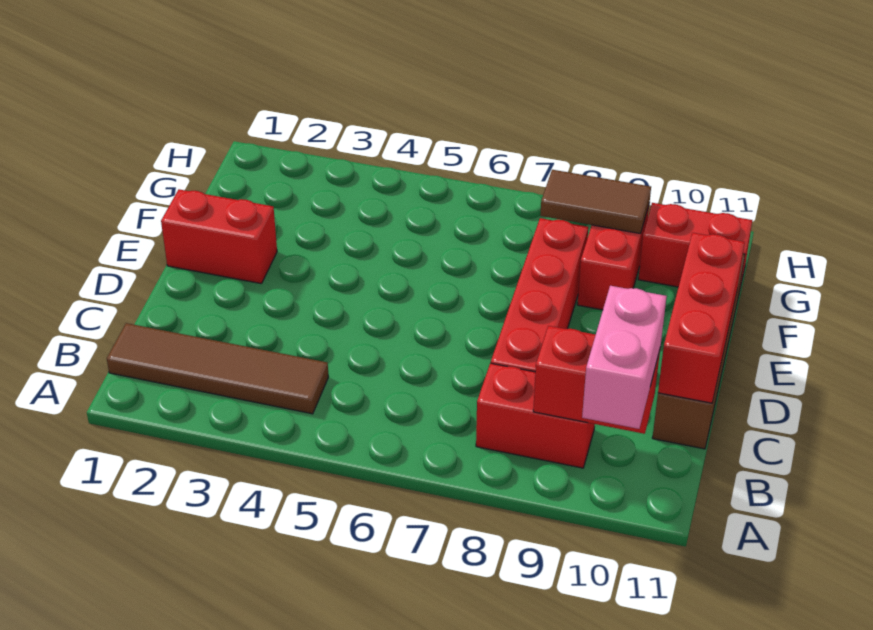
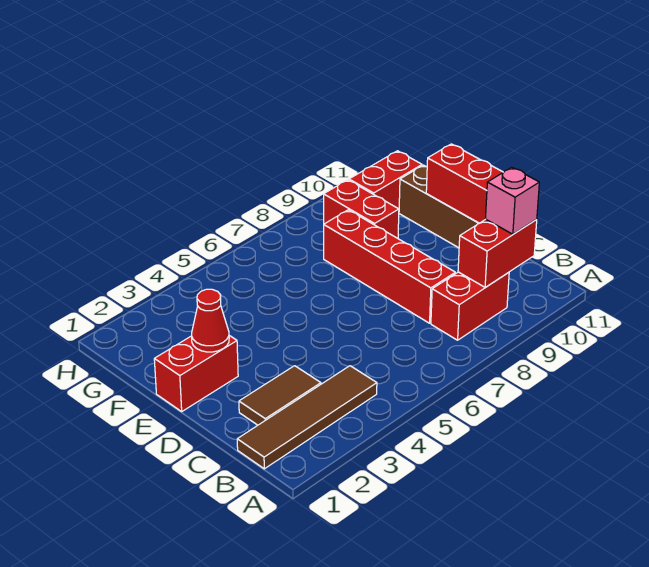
pink 1x2 brick [582,286,667,429] -> pink 1x1 brick [485,167,539,234]
none -> red 1x1 cone [192,289,229,352]
brown 1x2 tile [540,170,651,234] -> brown 1x2 tile moved to [239,366,321,425]

